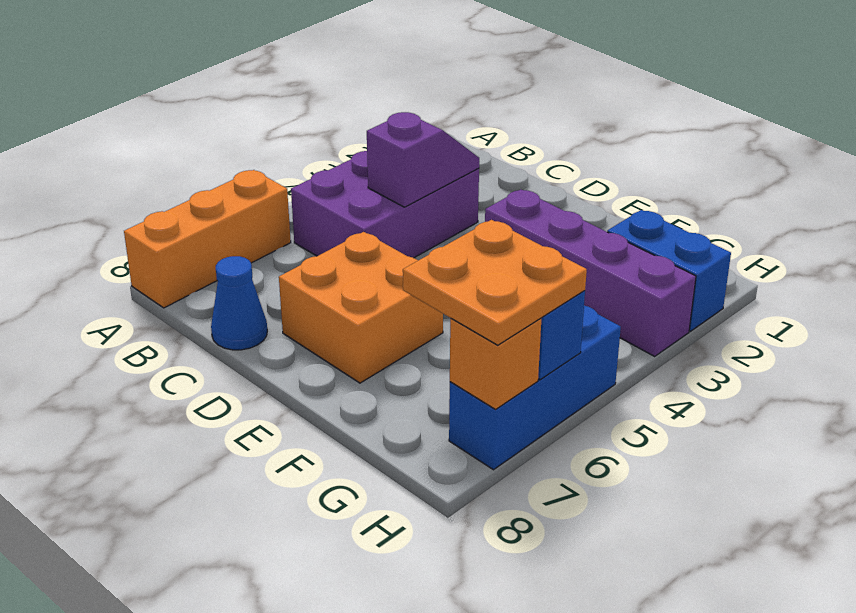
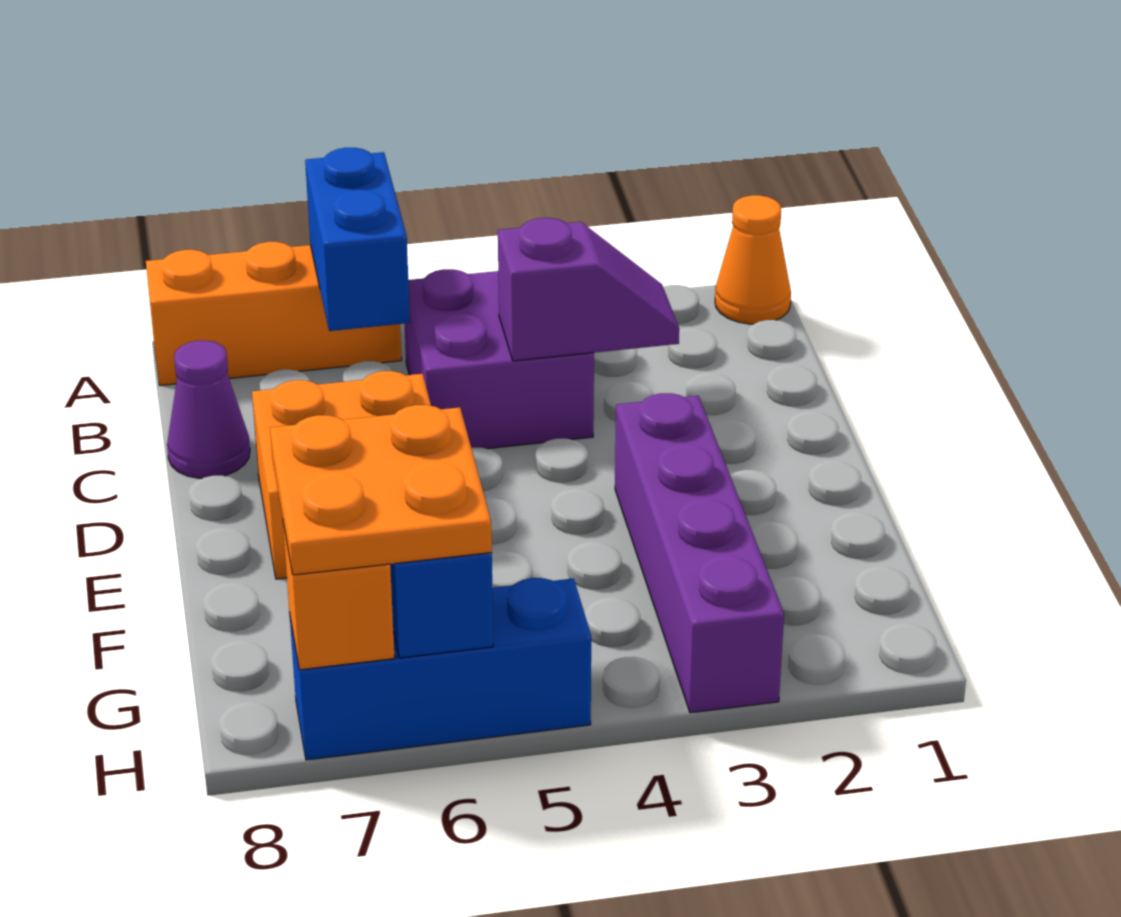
none -> orange 1x1 cone [715,195,791,324]
purple 2x3 brick [291,151,479,258] -> purple 2x2 brick [405,269,594,449]
blue 1x1 cone [211,256,267,350] -> purple 1x1 cone [167,341,250,478]
blue 1x2 brick [607,210,731,331] -> blue 1x2 brick moved to [305,148,410,331]

